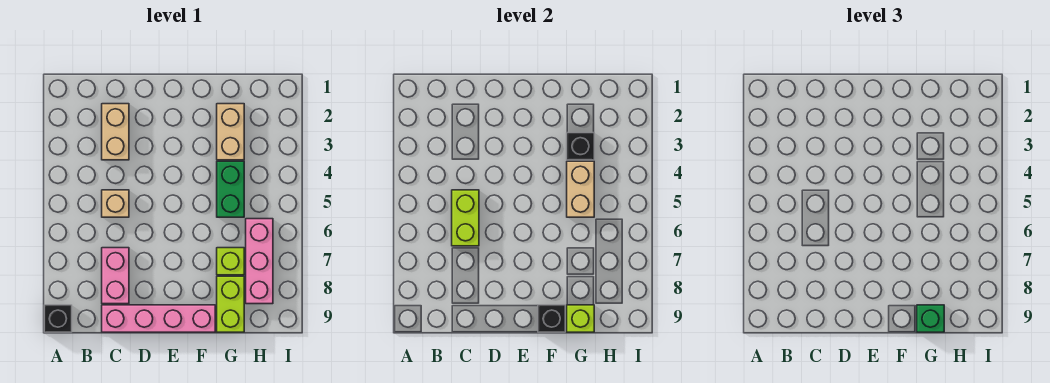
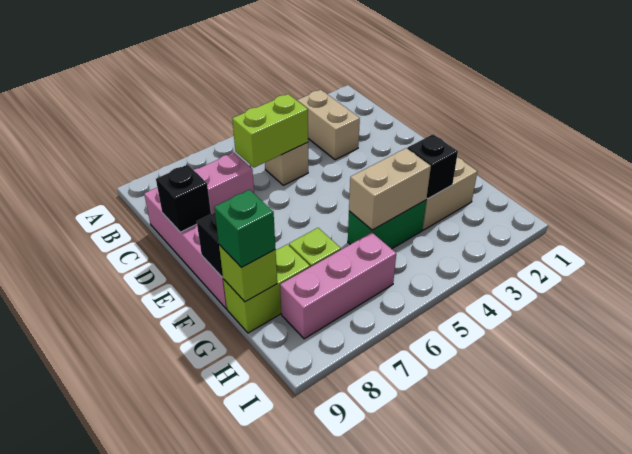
black 1x1 brick [44,305,72,332] -> black 1x1 brick moved to [156,164,211,232]
tan 1x2 brick [102,104,129,160] -> tan 1x2 brick turned to [297,90,360,160]

